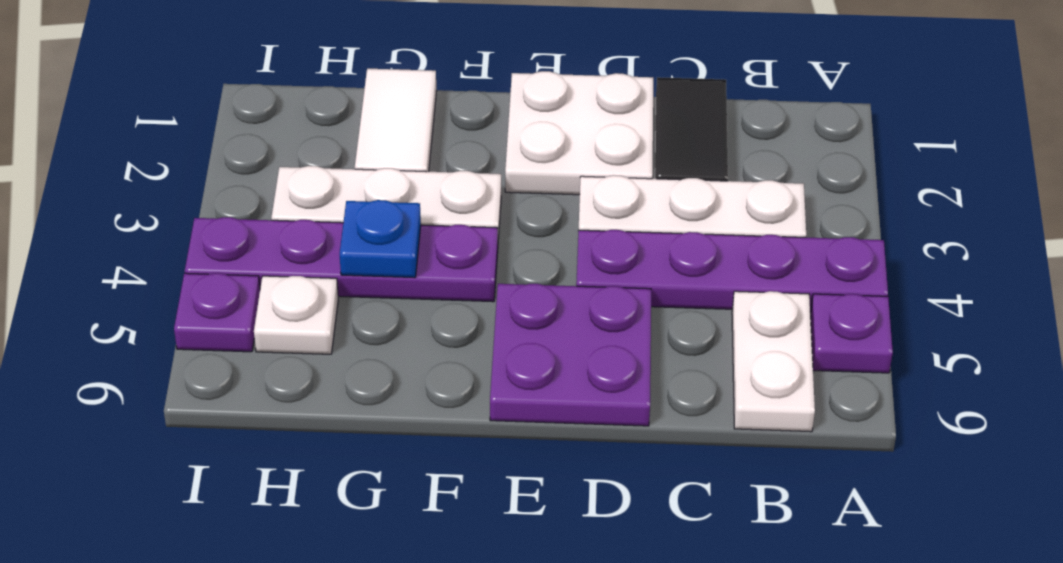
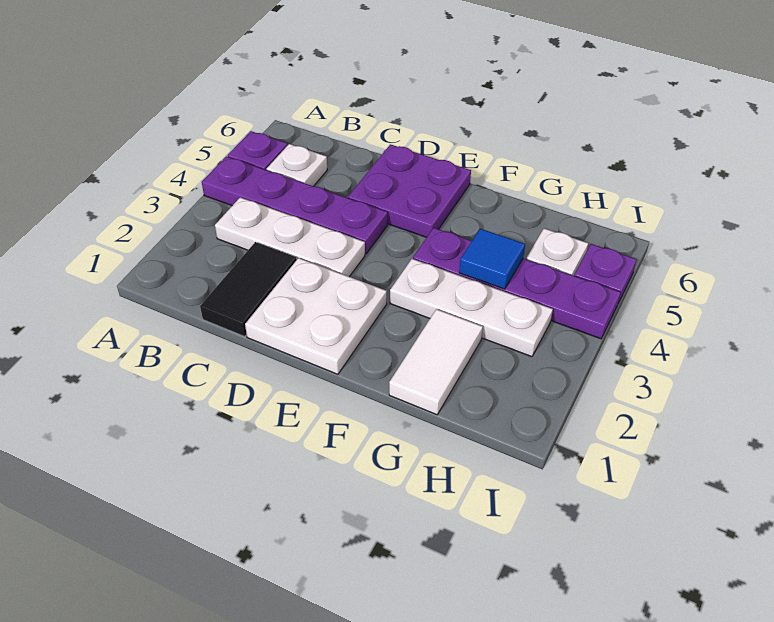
white 1x2 plate [732,291,815,432] -> white 1x1 plate [267,144,327,186]
blue 1x1 plate [340,200,421,278] -> blue 1x1 tile [459,229,525,289]

